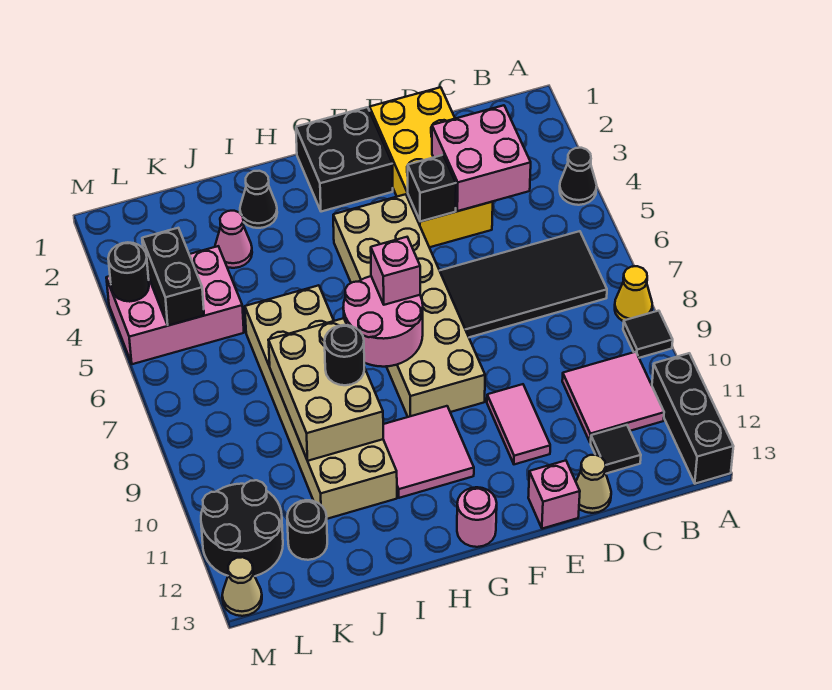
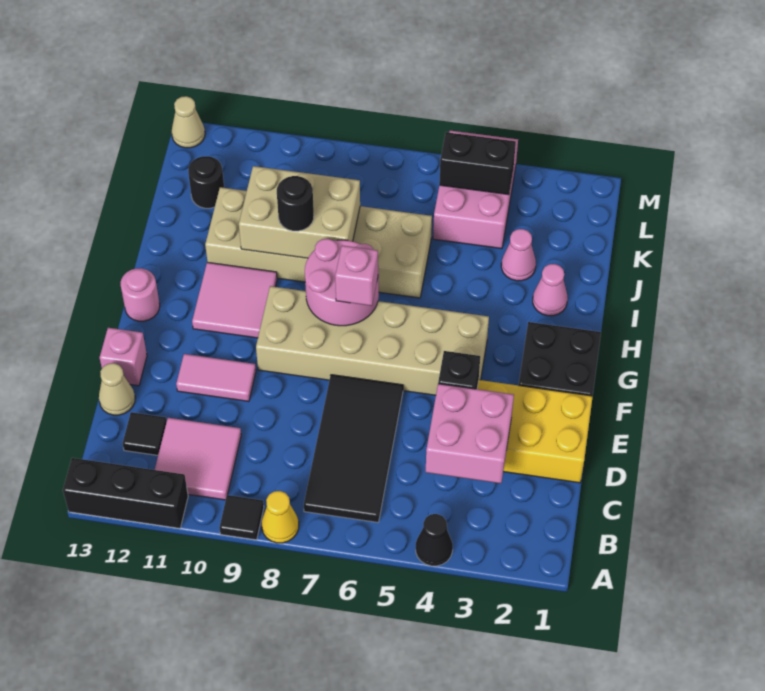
black 1x1 cone [240,171,277,228] -> pink 1x1 cone [533,264,568,316]
black 2x2 round brick [201,480,283,576] -> none
black 1x1 round brick [108,242,149,302] -> none

